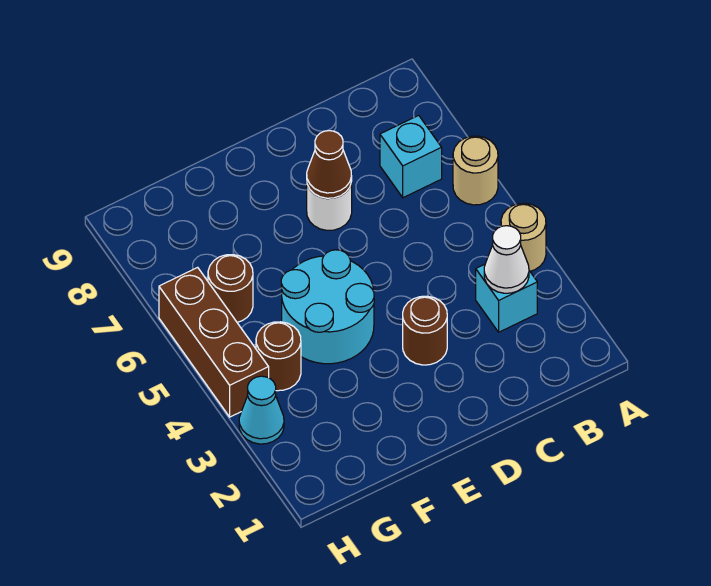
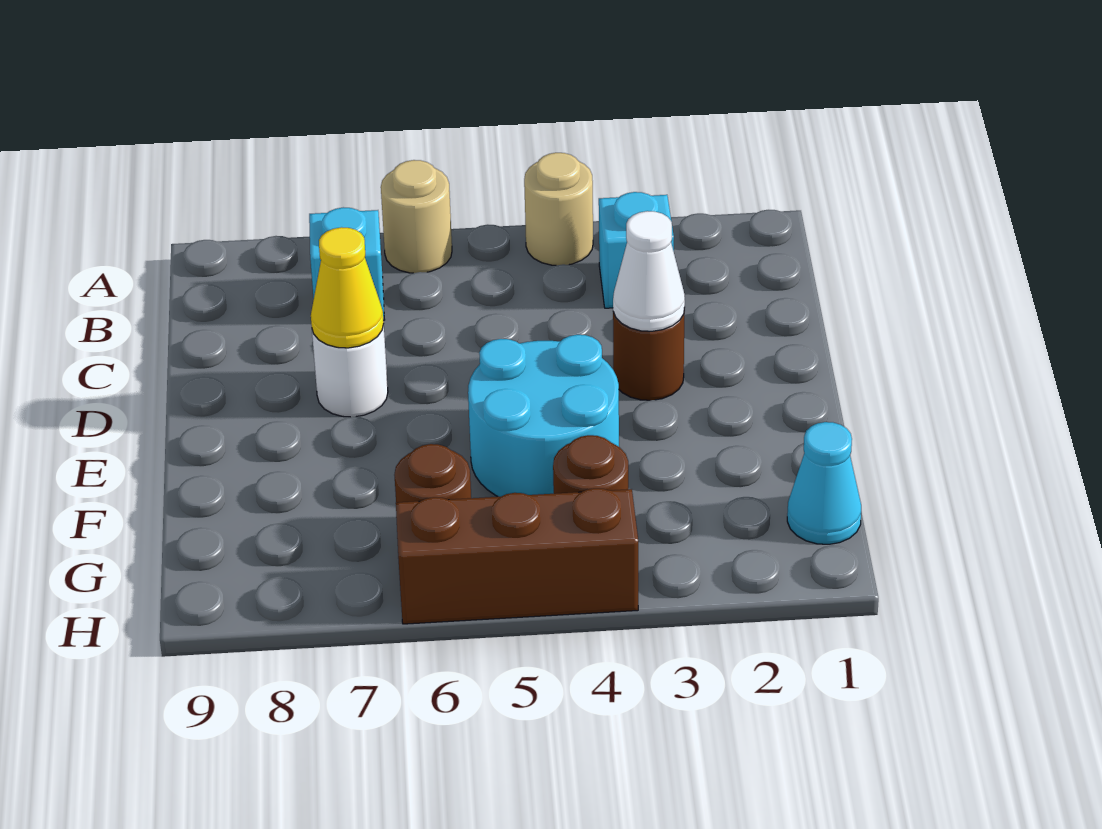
white 1x1 cone [484,226,529,293] -> white 1x1 cone moved to [613,211,685,331]
brown 1x1 cone [307,131,352,198] -> yellow 1x1 cone [311,227,384,348]
cyan 1x1 cone [239,376,284,444] -> cyan 1x1 cone moved to [787,422,861,544]

